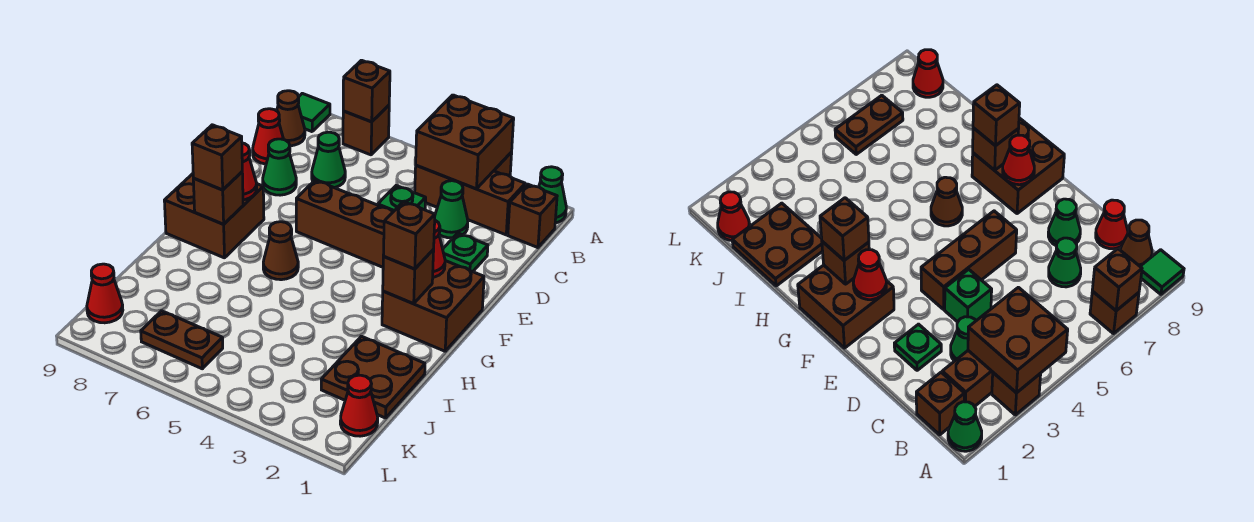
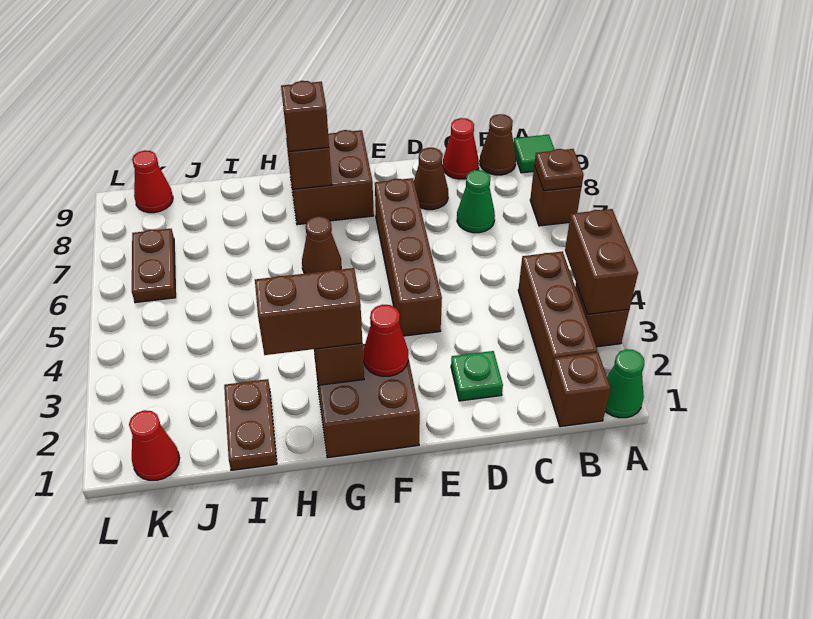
brown 2x2 brick [416,95,514,189] -> brown 1x2 brick [565,209,638,314]
brown 1x1 brick [343,60,390,122] -> brown 1x1 plate [534,149,584,191]
green 1x1 cone [435,181,468,238] -> none
green 1x1 brick [378,186,426,212] -> none
green 1x1 cone [263,139,296,195] -> brown 1x1 cone [414,148,448,210]
brown 1x3 brick [296,180,393,267] -> brown 1x4 brick [375,178,442,336]
red 1x1 cone [242,143,257,200] -> none
brown 1x1 brick [383,201,435,269] -> brown 1x2 brick [255,268,362,355]
brown 2x2 plate [321,336,425,418] -> brown 1x2 plate [224,379,277,470]

